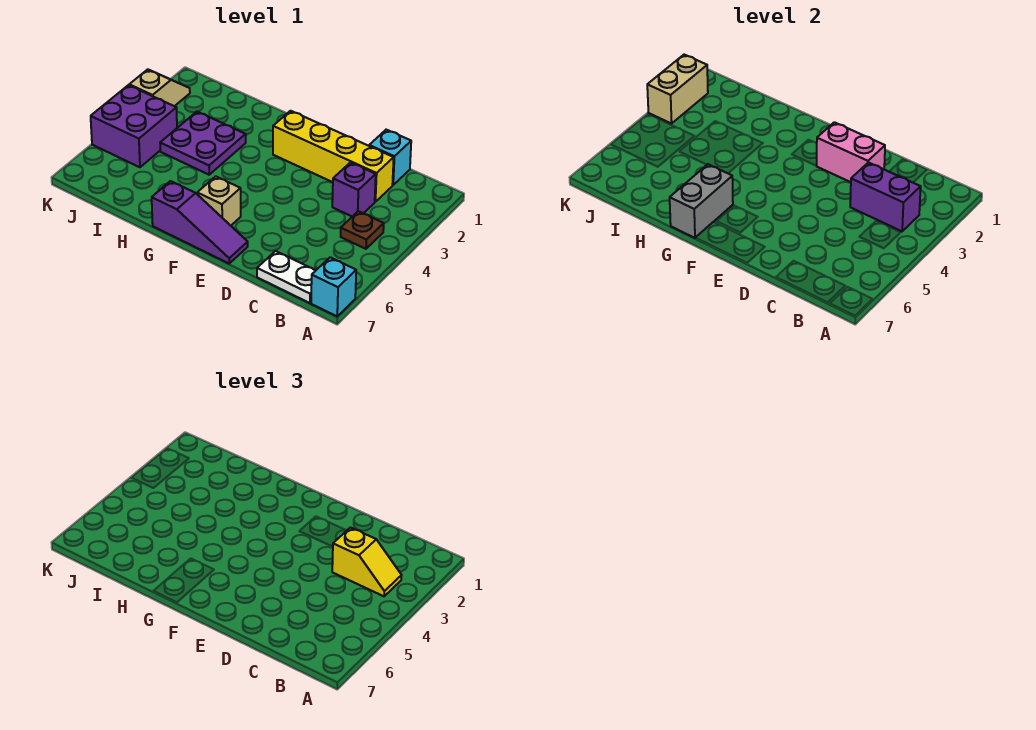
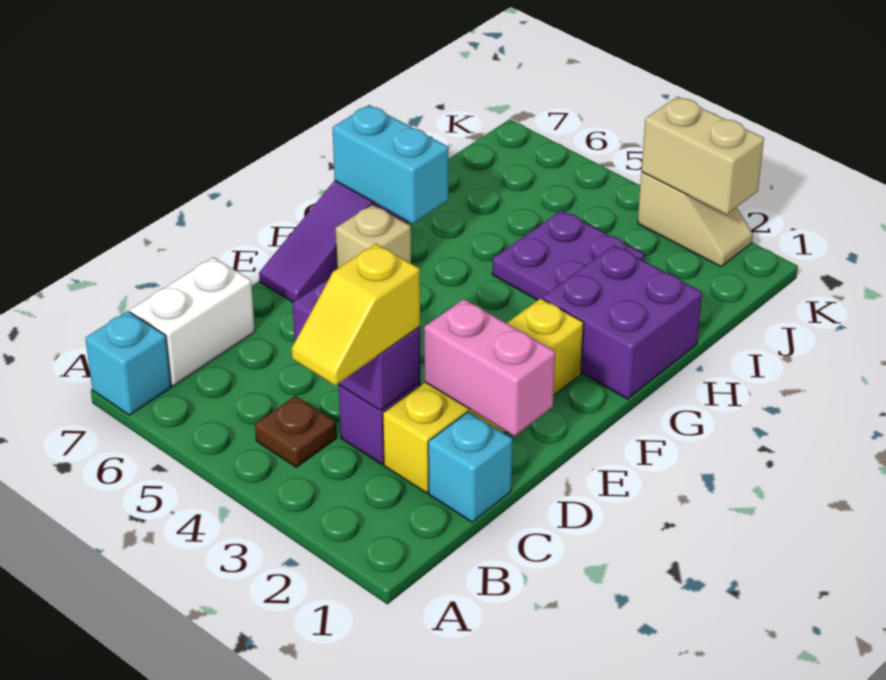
purple 1x2 brick [850,163,921,231] -> purple 1x2 brick turned to [292,279,421,411]
white 1x2 plate [257,251,316,303] -> white 1x2 brick [130,257,255,386]
pink 1x2 brick [817,122,885,182] -> pink 1x2 brick turned to [424,299,555,436]
grey 1x2 brick [670,164,733,238] -> cyan 1x2 brick [332,105,448,224]
purple 2x2 brick [91,85,177,167] -> purple 2x2 brick moved to [543,245,702,399]

